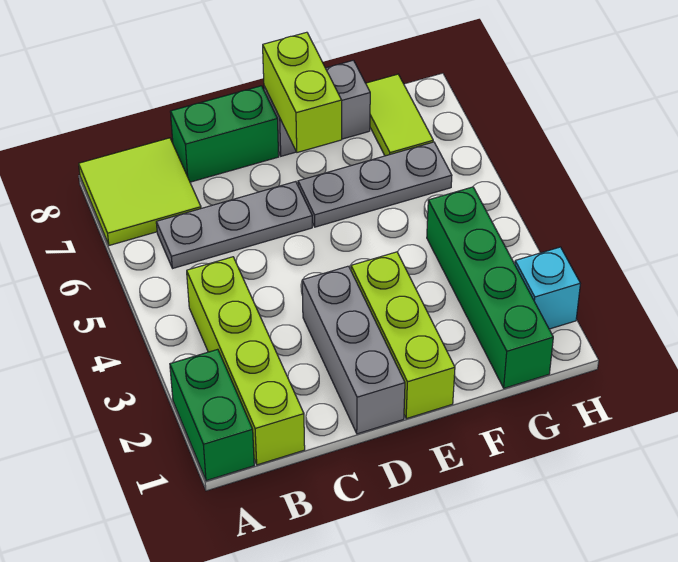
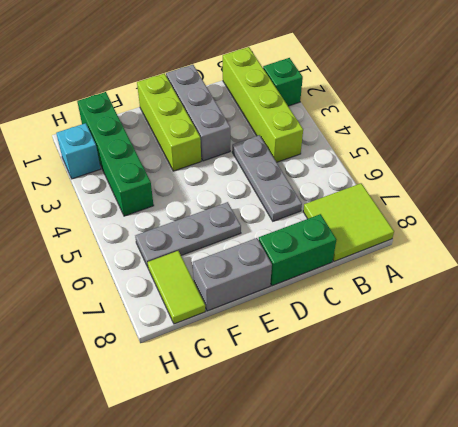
green 1x2 brick [170,349,254,481] -> green 1x1 brick [263,58,303,106]
grey 1x3 plate [156,182,312,268] -> grey 1x3 plate turned to [232,135,302,221]
lime 1x2 brick [263,32,342,152] -> none

